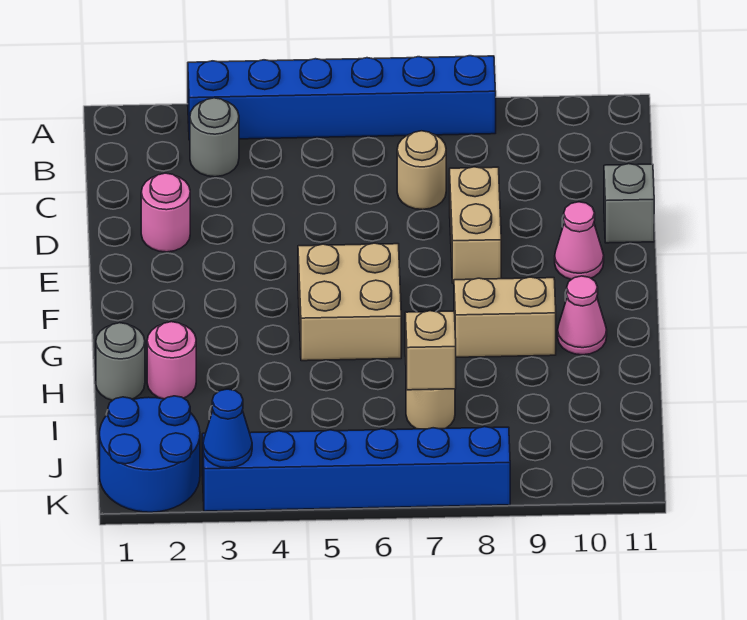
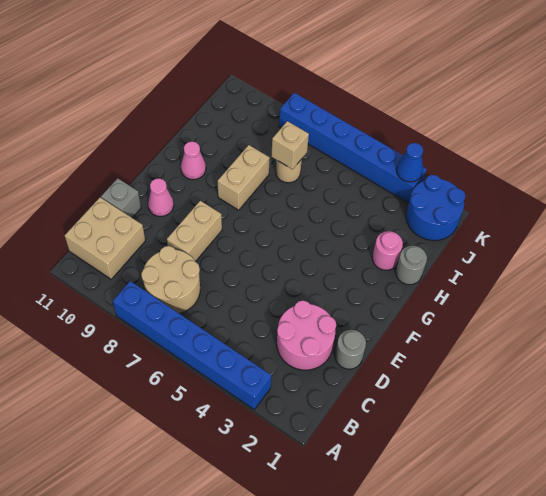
grey 1x1 round brick [190,98,239,177] -> grey 1x1 round brick moved to [335,330,366,369]
tan 1x1 round brick [397,131,446,210] -> tan 2x2 round brick [141,246,200,313]
pink 1x1 round brick [141,173,190,252] -> pink 2x2 round brick [277,301,336,370]
tan 2x2 brick [298,243,401,361] -> tan 2x2 brick moved to [65,198,145,279]
tan 1x2 brick [454,277,556,357] -> tan 1x2 brick turned to [218,145,270,210]

